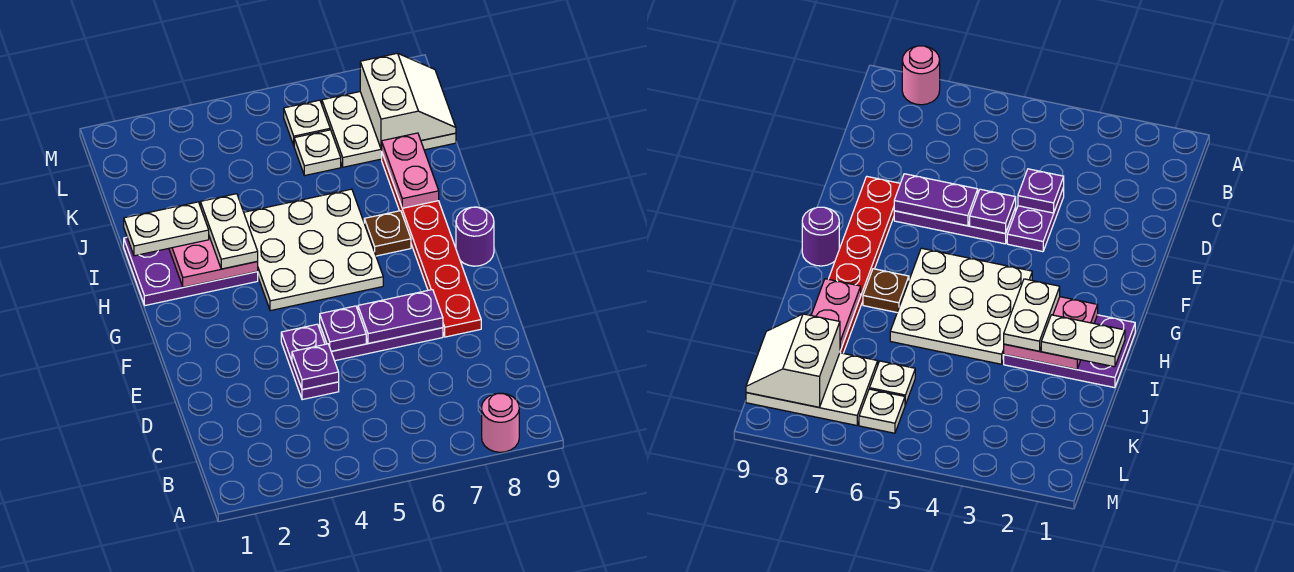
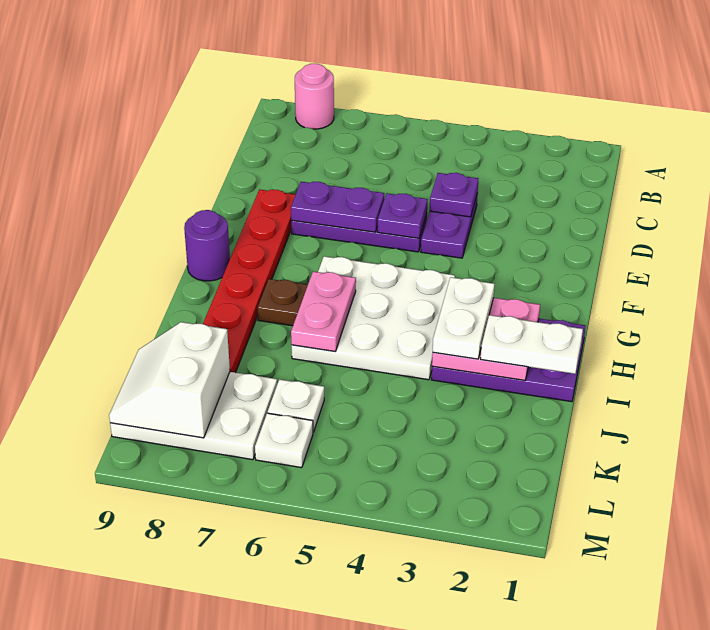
pink 1x2 plate [382,133,439,208] -> pink 1x2 plate moved to [291,272,356,351]

